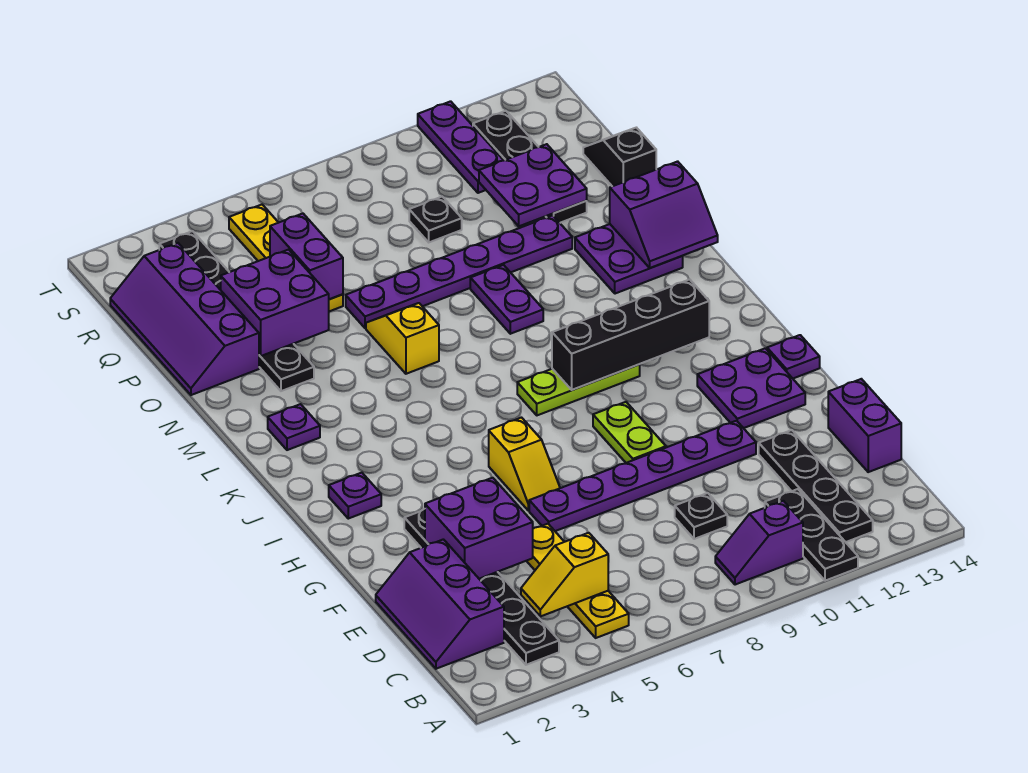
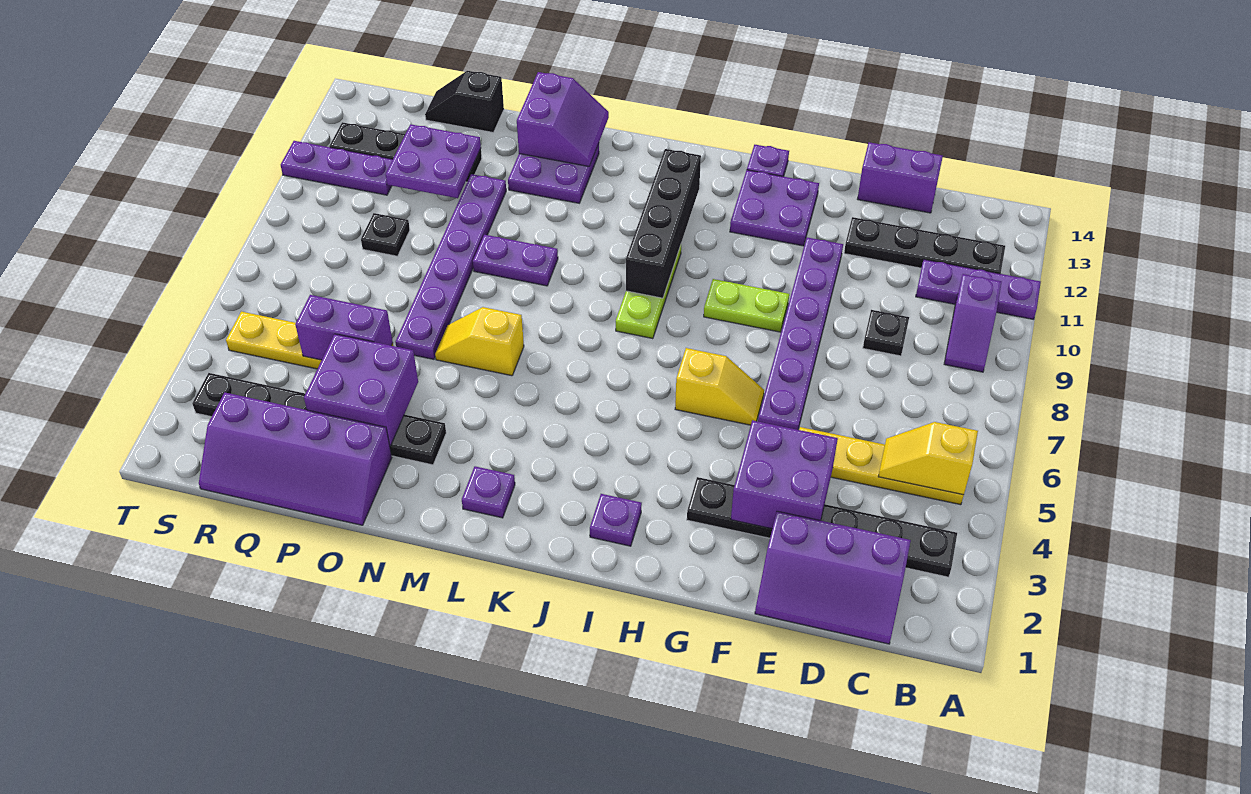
black 1x3 plate [765,489,858,581] -> purple 1x3 plate [916,260,1041,319]
yellow 1x2 slope [521,533,608,616] -> yellow 1x2 slope turned to [878,422,978,495]

